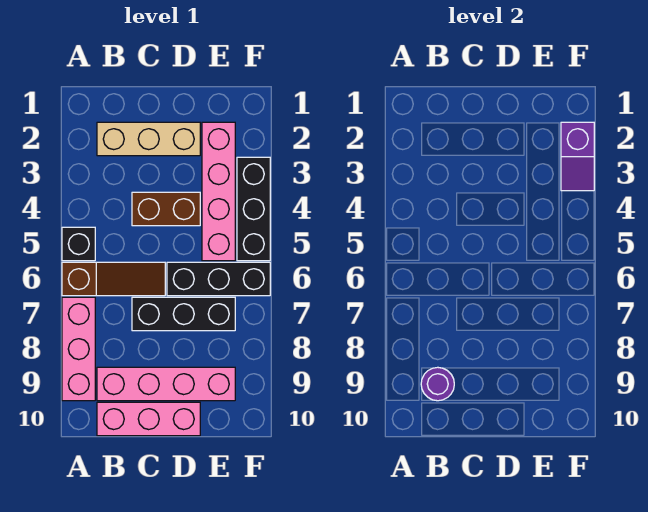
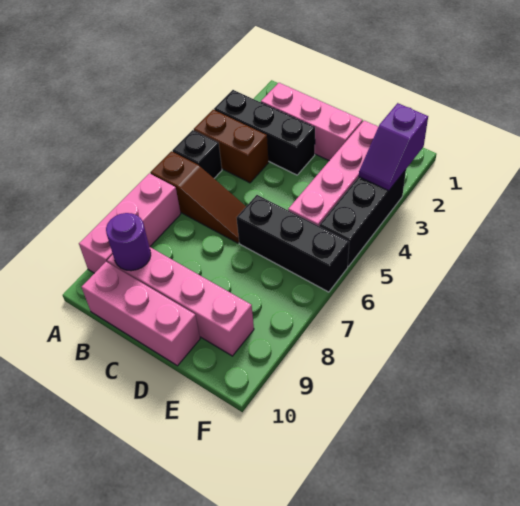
tan 1x3 brick [97,122,200,156] -> pink 1x3 brick [261,83,363,161]
brown 1x2 brick [132,192,200,226] -> brown 1x2 brick moved to [194,110,269,183]
black 1x3 brick [132,297,235,331] -> black 1x3 brick moved to [214,90,315,175]

